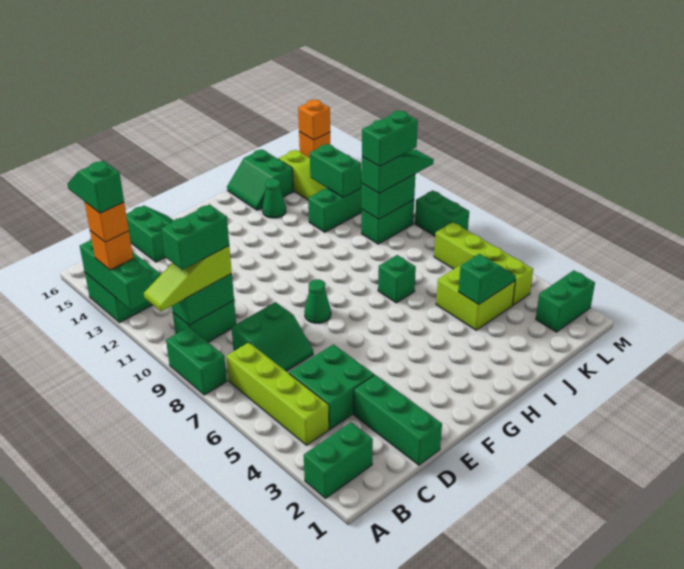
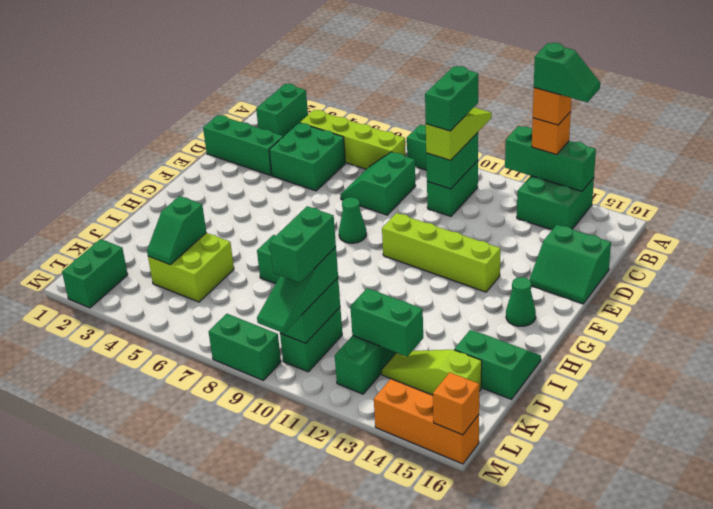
green 1x1 cone [262,179,286,218] -> green 1x1 cone moved to [506,277,536,326]
lime 1x4 brick [434,222,533,305] -> lime 1x4 brick moved to [382,213,500,292]
orange 1x1 brick [299,132,330,158] -> orange 1x3 brick [374,379,479,464]

